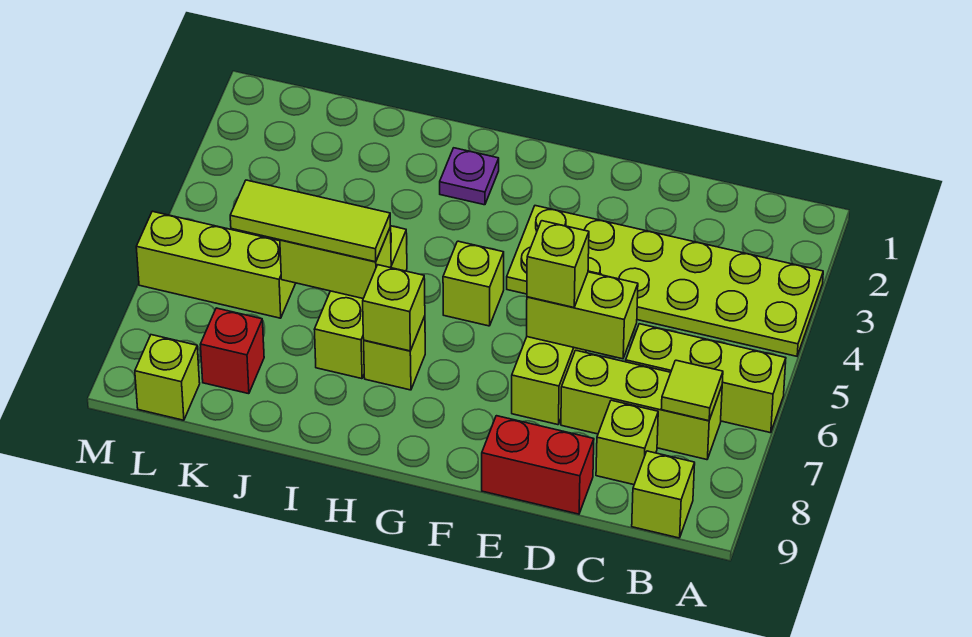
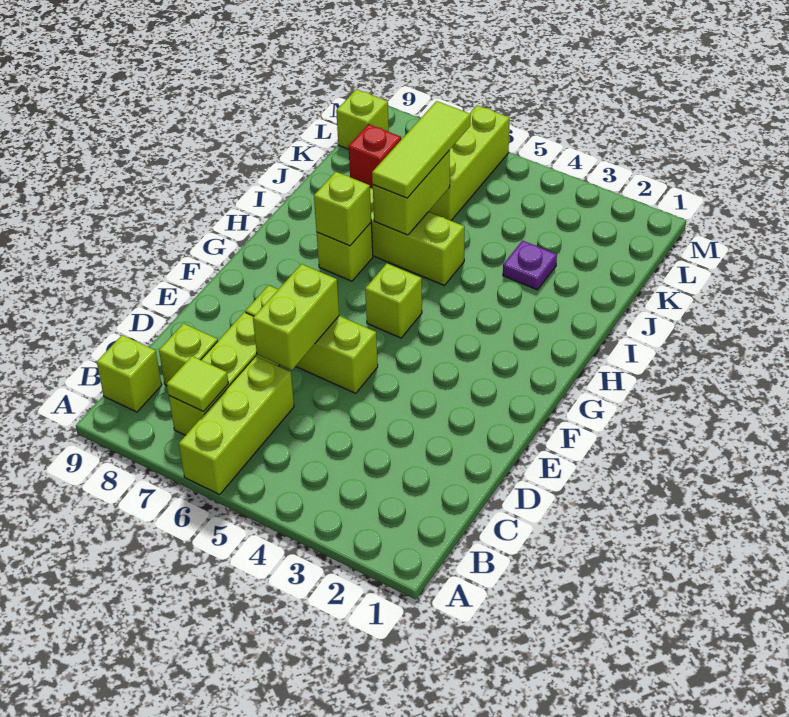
lime 2x6 plate [507,206,823,356] -> none
red 1x2 brick [482,416,594,514] -> none
lime 1x1 brick [527,221,589,307] -> none
purple 1x1 plate [440,148,499,205] -> purple 1x1 plate moved to [503,241,557,290]

